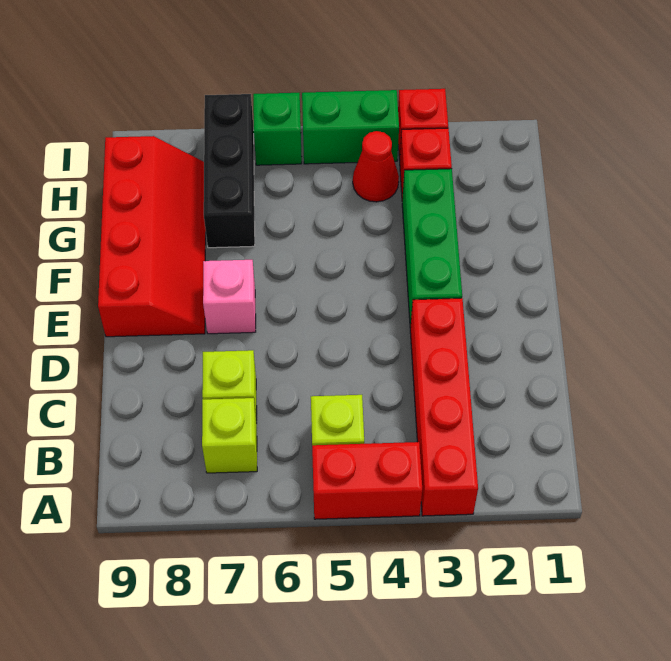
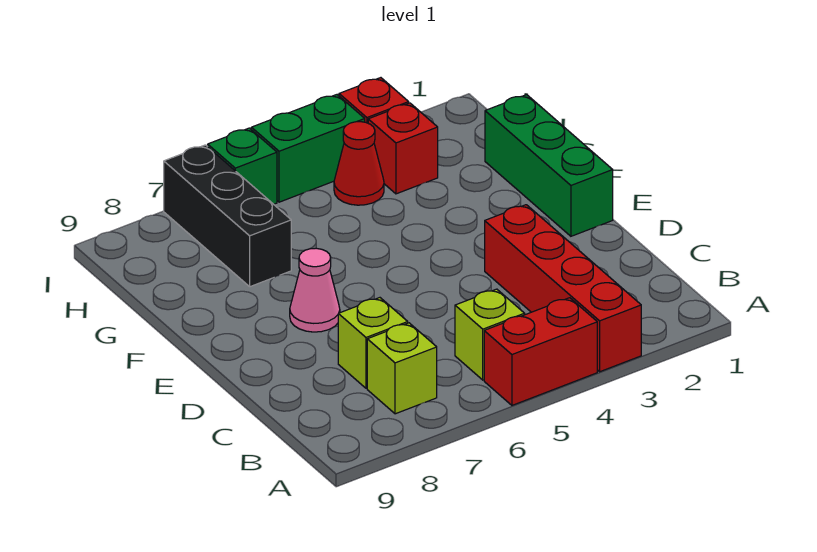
green 1x3 brick [402,169,462,327] -> green 1x3 brick moved to [485,95,613,236]
pink 1x1 brick [203,260,256,334] -> pink 1x1 cone [290,248,340,332]
red 2x4 slope [98,136,206,337] -> none

